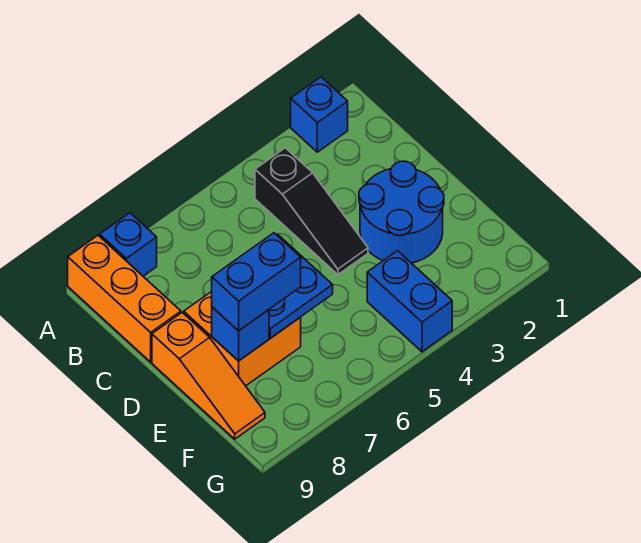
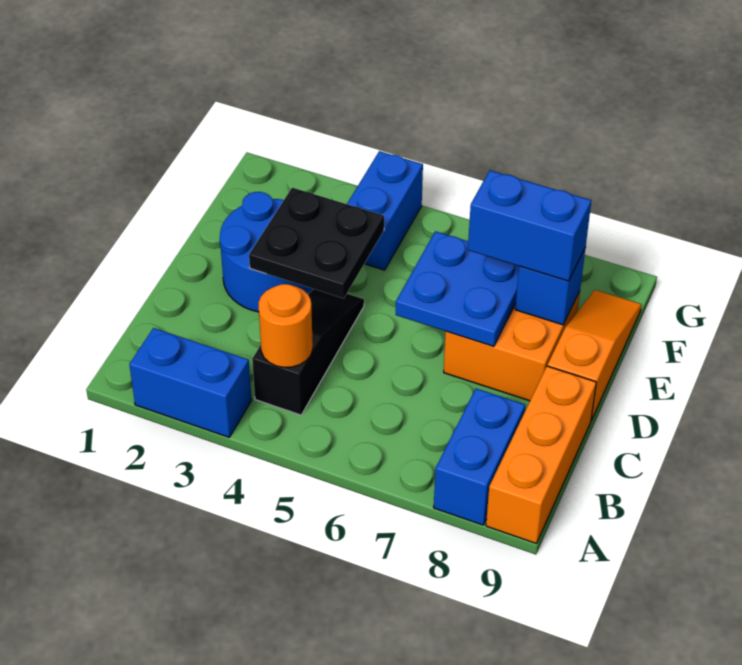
blue 1x1 brick [291,77,348,152] -> blue 1x2 brick [129,328,252,437]
blue 1x1 brick [100,213,157,276] -> blue 1x2 brick [434,389,525,525]
none -> orange 1x1 round brick [259,284,313,368]
none -> black 2x2 plate [249,188,384,298]

